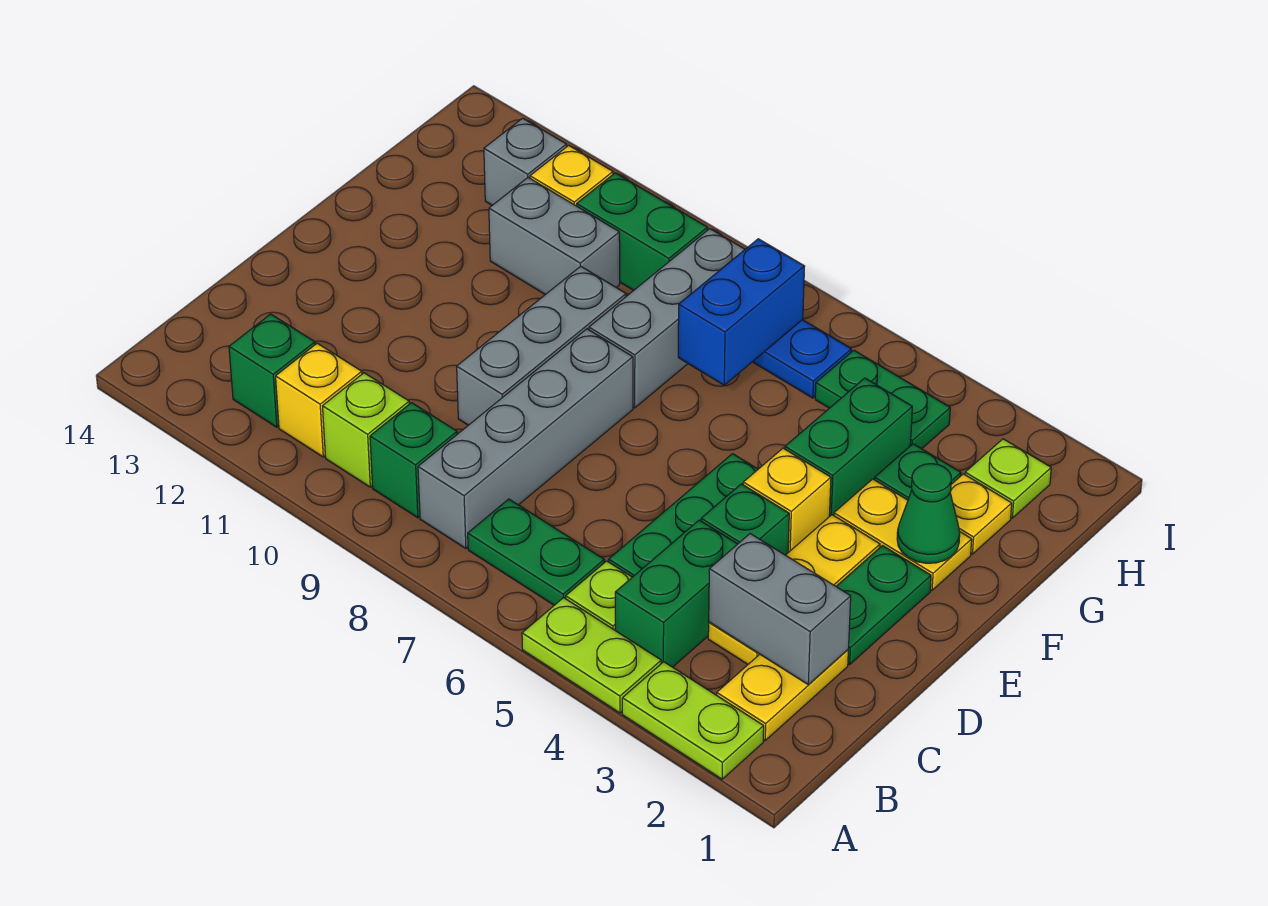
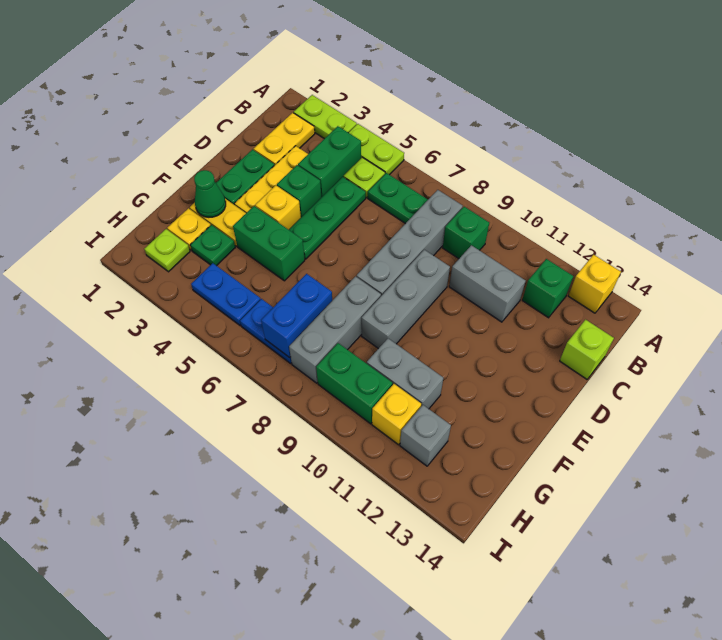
lime 1x1 brick [323,373,409,487] -> lime 1x1 brick moved to [560,320,614,379]
yellow 1x1 brick [276,343,362,457] -> yellow 1x1 brick moved to [569,255,621,313]
grey 1x2 brick [709,534,851,684] -> grey 1x2 brick moved to [449,245,526,322]
green 1x2 brick [785,378,912,517] -> green 1x2 brick turned to [233,206,305,281]
green 1x2 plate [815,350,950,449] -> blue 1x2 plate [191,263,261,326]

